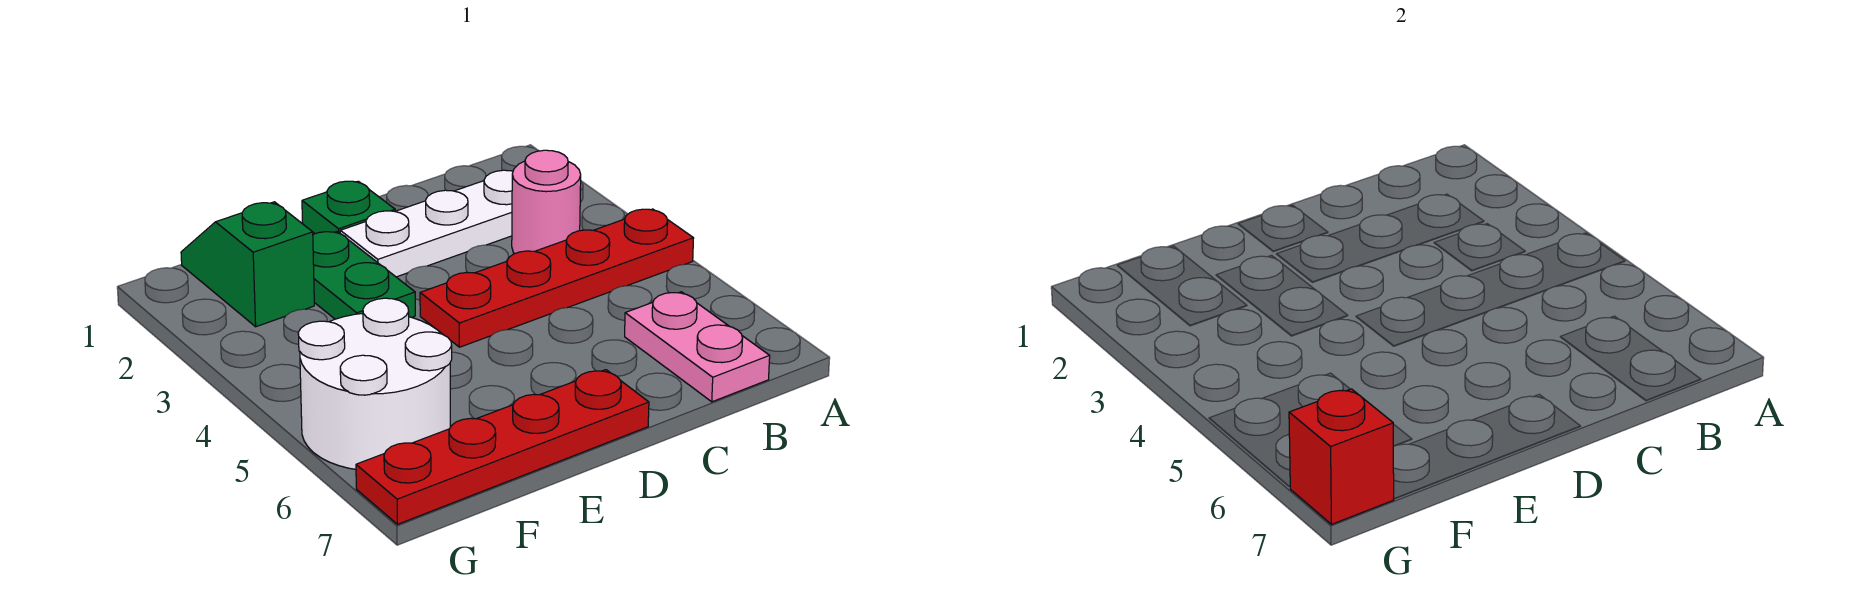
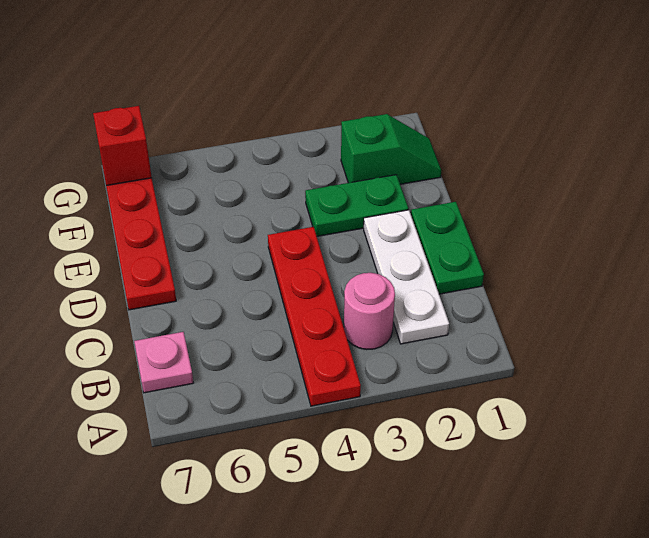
pink 1x2 plate [625,292,770,402] -> pink 1x1 plate [134,332,193,393]
green 1x1 plate [302,181,395,234] -> green 1x2 plate [411,202,484,294]
white 2x2 round brick [298,298,452,469] -> none

